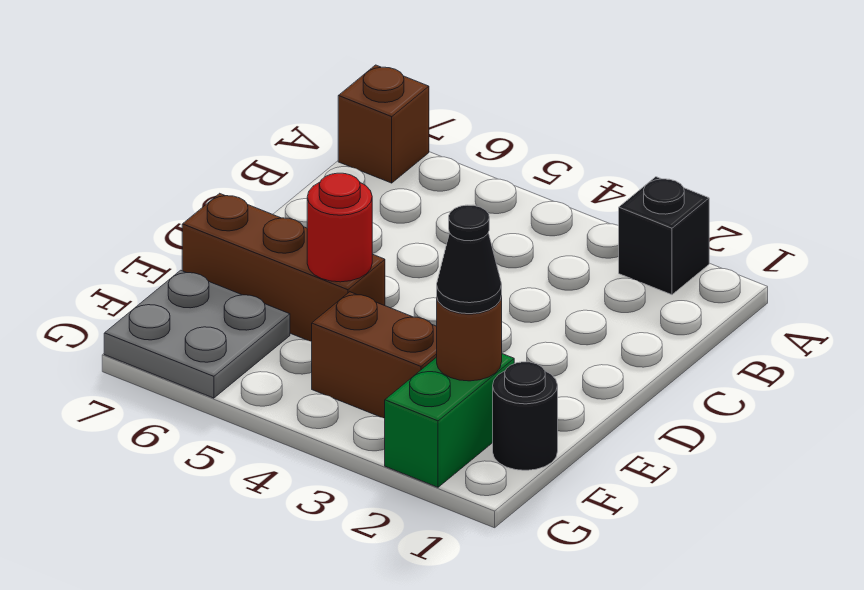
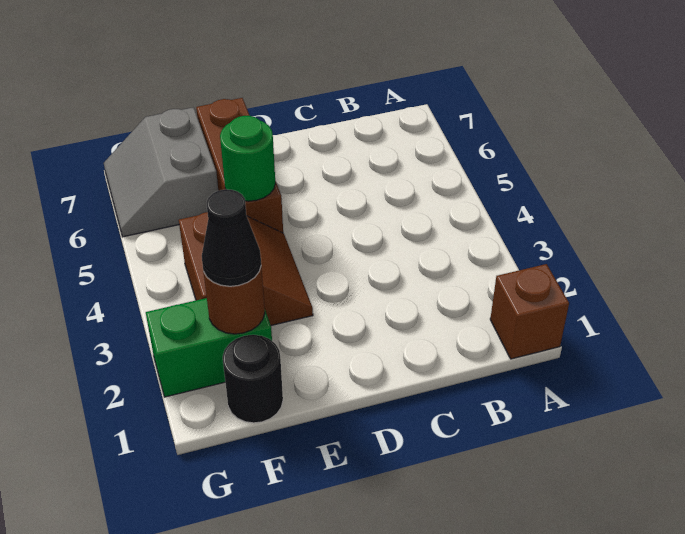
black 1x1 brick [619,177,709,295] -> none
brown 1x1 brick [338,65,429,183] -> brown 1x1 brick moved to [490,264,569,359]
red 1x1 round brick [307,173,372,282] -> green 1x1 round brick [220,116,275,201]
grey 2x2 plate [104,270,290,398] -> grey 2x2 slope [104,107,218,237]

